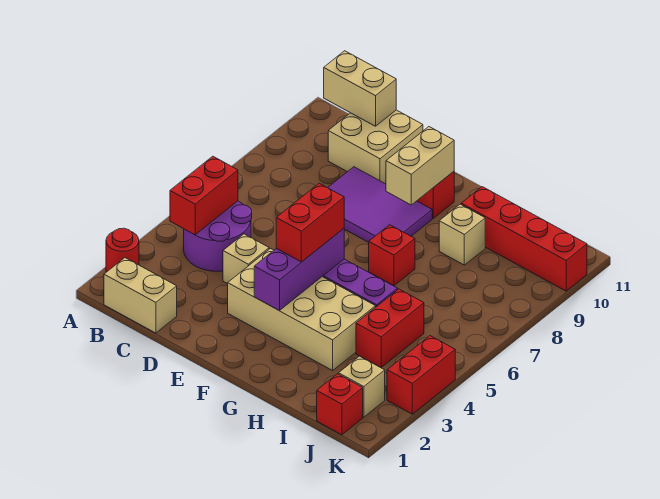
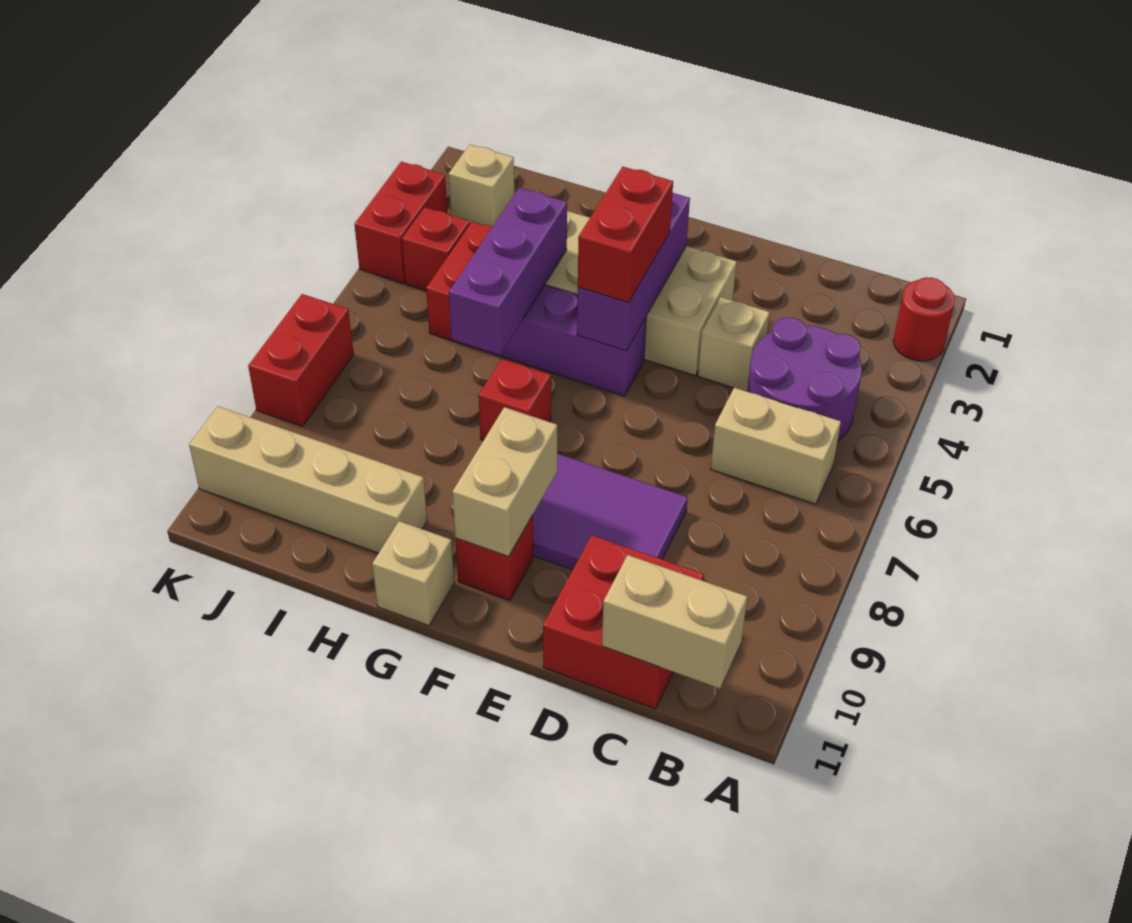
tan 1x2 brick [104,258,177,333] -> tan 1x2 brick moved to [711,388,841,504]
red 1x2 brick [170,156,238,235] -> red 1x2 brick moved to [248,294,354,426]
tan 2x2 brick [328,110,423,184] -> red 2x2 brick [543,535,704,709]
none -> purple 1x3 brick [449,188,567,355]
tan 1x1 brick [439,204,485,265] -> tan 1x1 brick moved to [372,521,454,626]
red 1x4 brick [461,187,587,291] -> tan 1x4 brick [189,406,427,553]
red 1x1 brick [317,374,363,435] -> red 1x1 brick moved to [402,207,470,290]

